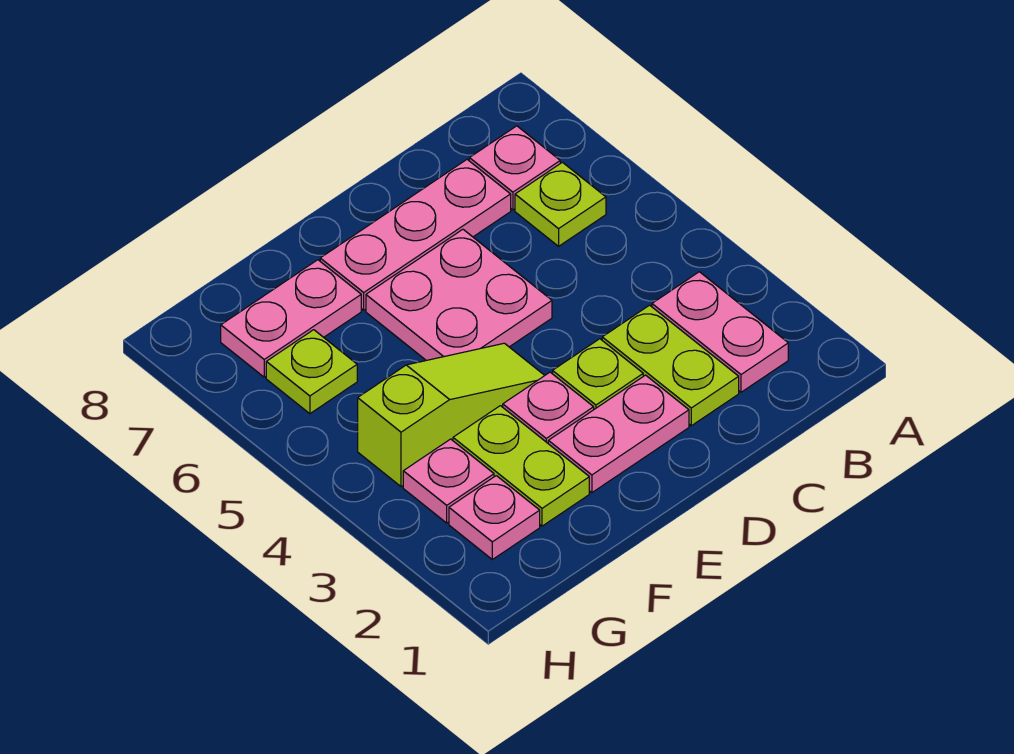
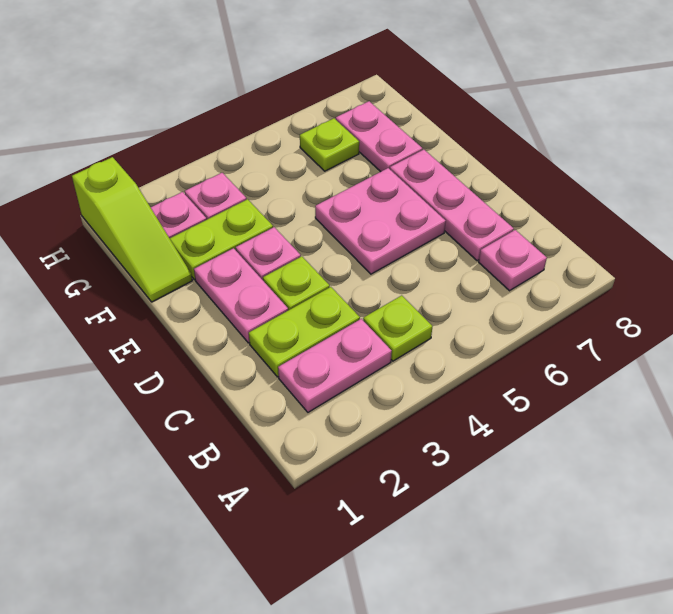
lime 1x1 plate [515,162,606,246] -> lime 1x1 plate moved to [363,295,433,361]
lime 1x3 slope [358,343,545,487] -> lime 1x3 slope moved to [72,157,192,302]

